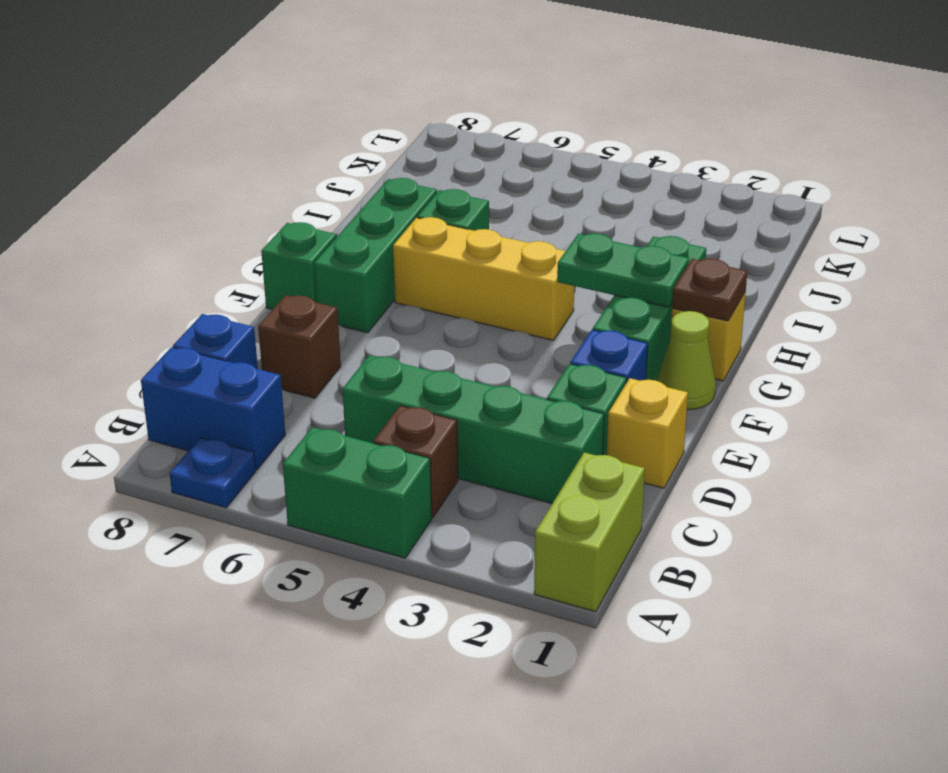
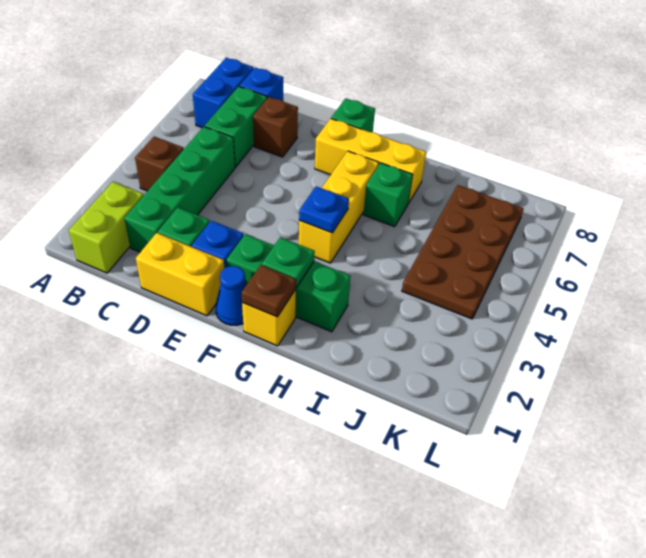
lime 1x2 brick [534,453,645,612] -> lime 1x2 brick turned to [69,182,144,273]
green 1x2 brick [283,427,432,558] -> green 1x2 brick moved to [205,86,267,167]
blue 1x1 plate [170,438,256,508] -> blue 1x1 plate moved to [299,186,349,233]
yellow 1x1 brick [607,378,688,488] -> yellow 1x2 brick [136,233,224,316]
lime 1x1 cone [657,311,716,410] -> blue 1x1 cone [216,266,246,325]
green 1x3 brick [314,178,437,333] -> yellow 1x3 brick [315,119,426,203]
green 1x2 plate [557,233,689,308] -> green 1x1 plate [262,237,315,287]
none -> brown 2x4 plate [402,185,523,319]

